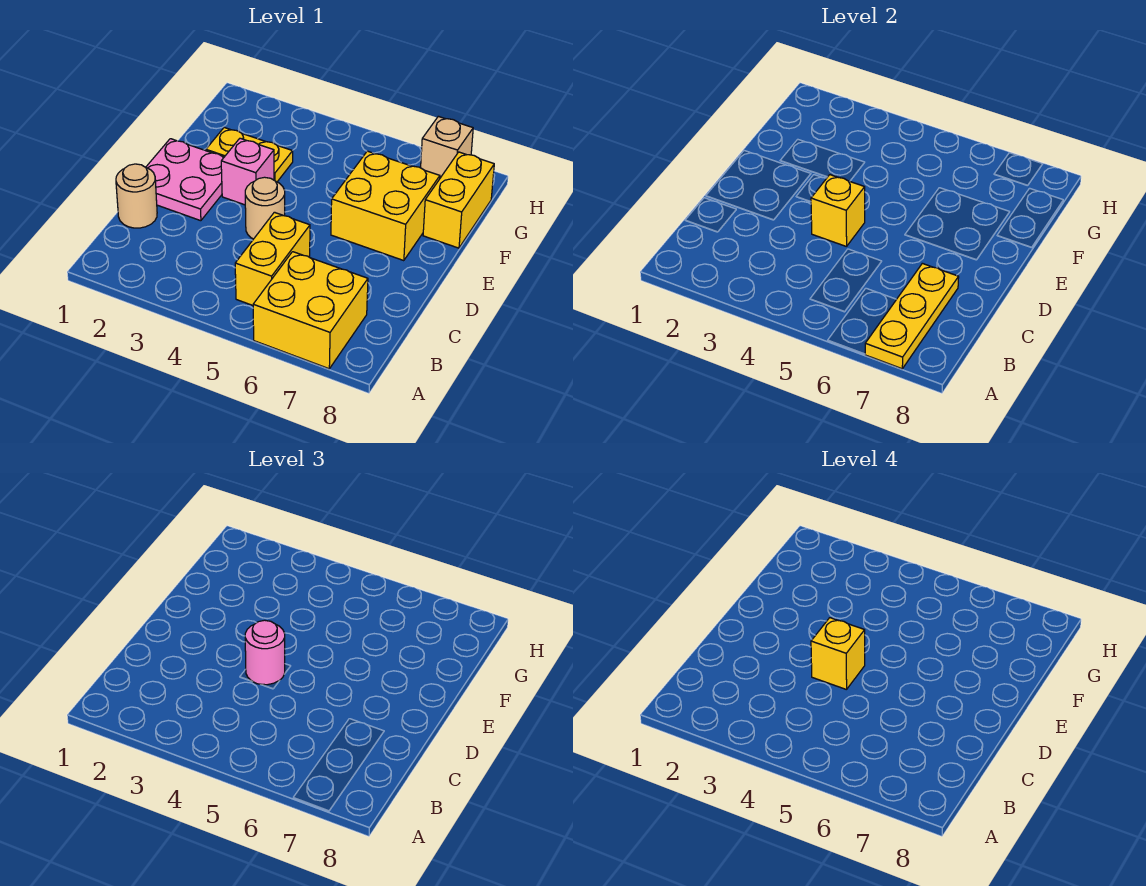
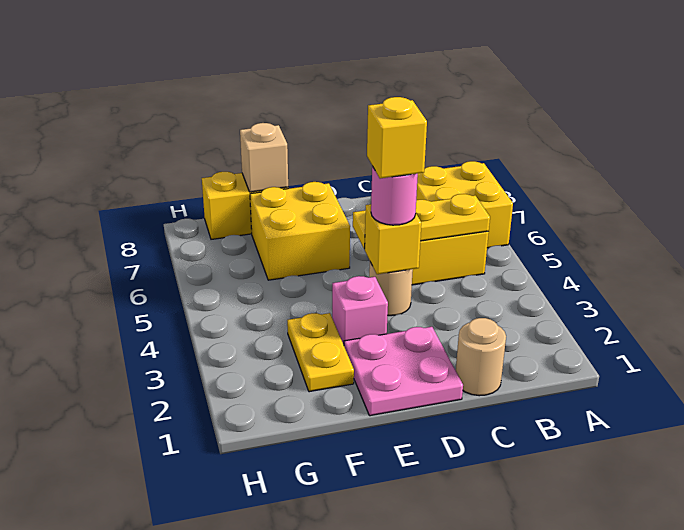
yellow 1x3 plate [865,263,959,369] -> yellow 1x3 plate moved to [353,194,490,249]
tan 1x1 brick [421,116,473,178] -> tan 1x1 brick moved to [240,123,288,192]

